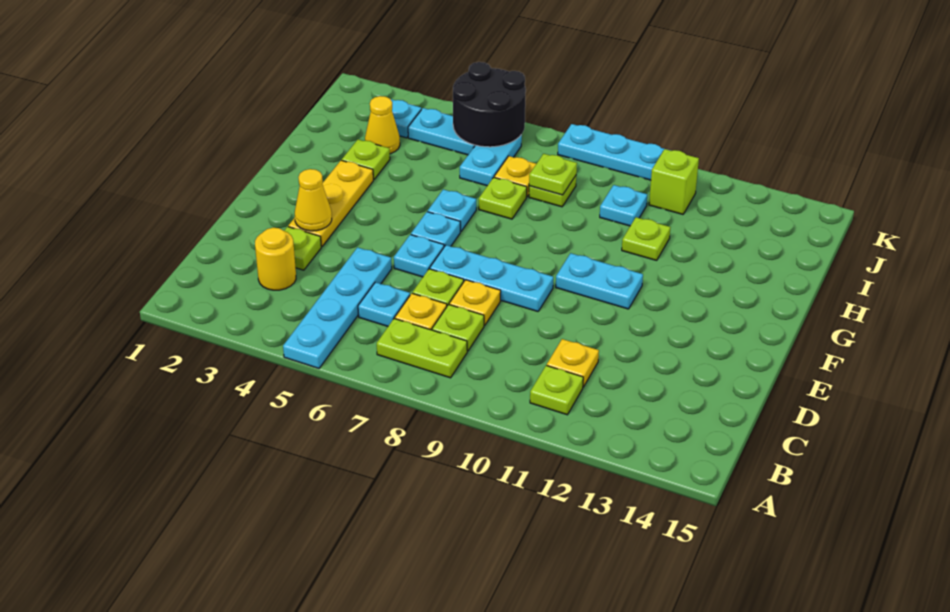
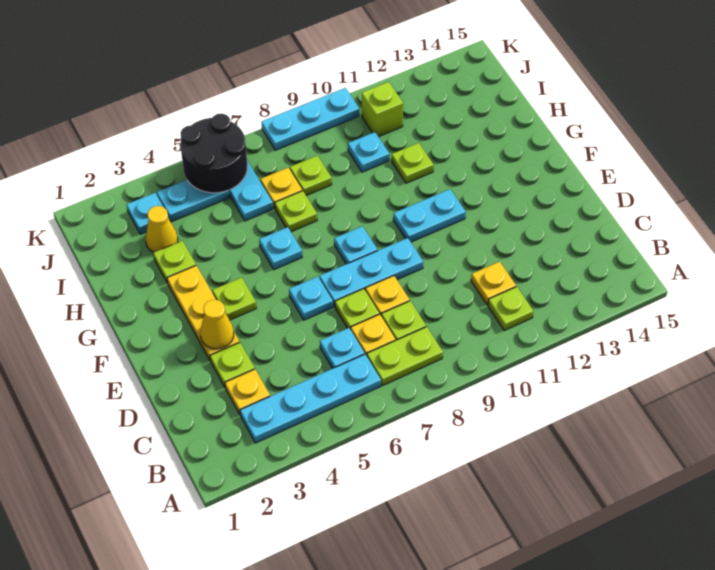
cyan 1x4 plate [283,248,392,368] -> cyan 1x4 plate turned to [240,354,381,443]
yellow 1x1 round brick [255,228,296,290] -> yellow 1x1 plate [225,369,270,415]
cyan 1x1 plate [411,212,460,247] -> cyan 1x1 plate moved to [334,226,378,264]
lime 1x1 plate [529,154,577,195] -> lime 1x1 plate moved to [212,277,256,320]

